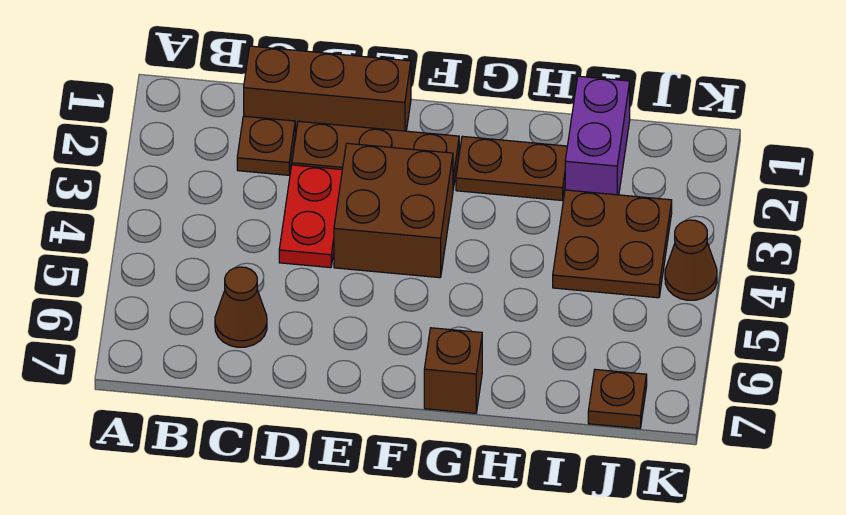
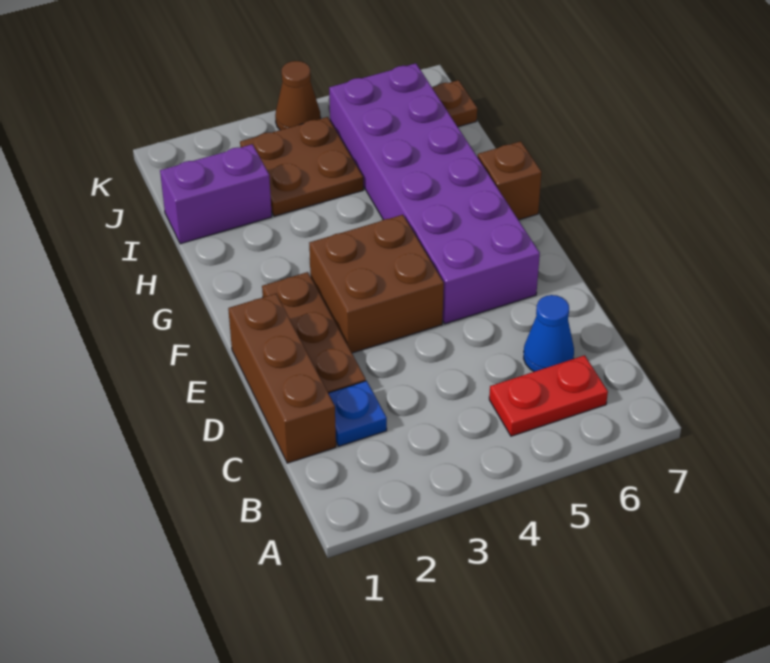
brown 1x1 plate [237,116,295,175] -> blue 1x1 plate [328,381,387,446]
brown 1x1 cone [215,267,267,347] -> blue 1x1 cone [524,295,574,372]
red 1x2 plate [279,165,342,268] -> red 1x2 plate moved to [489,355,608,436]
none -> purple 2x6 brick [329,63,540,324]
brown 1x2 plate [456,136,567,200] -> none

